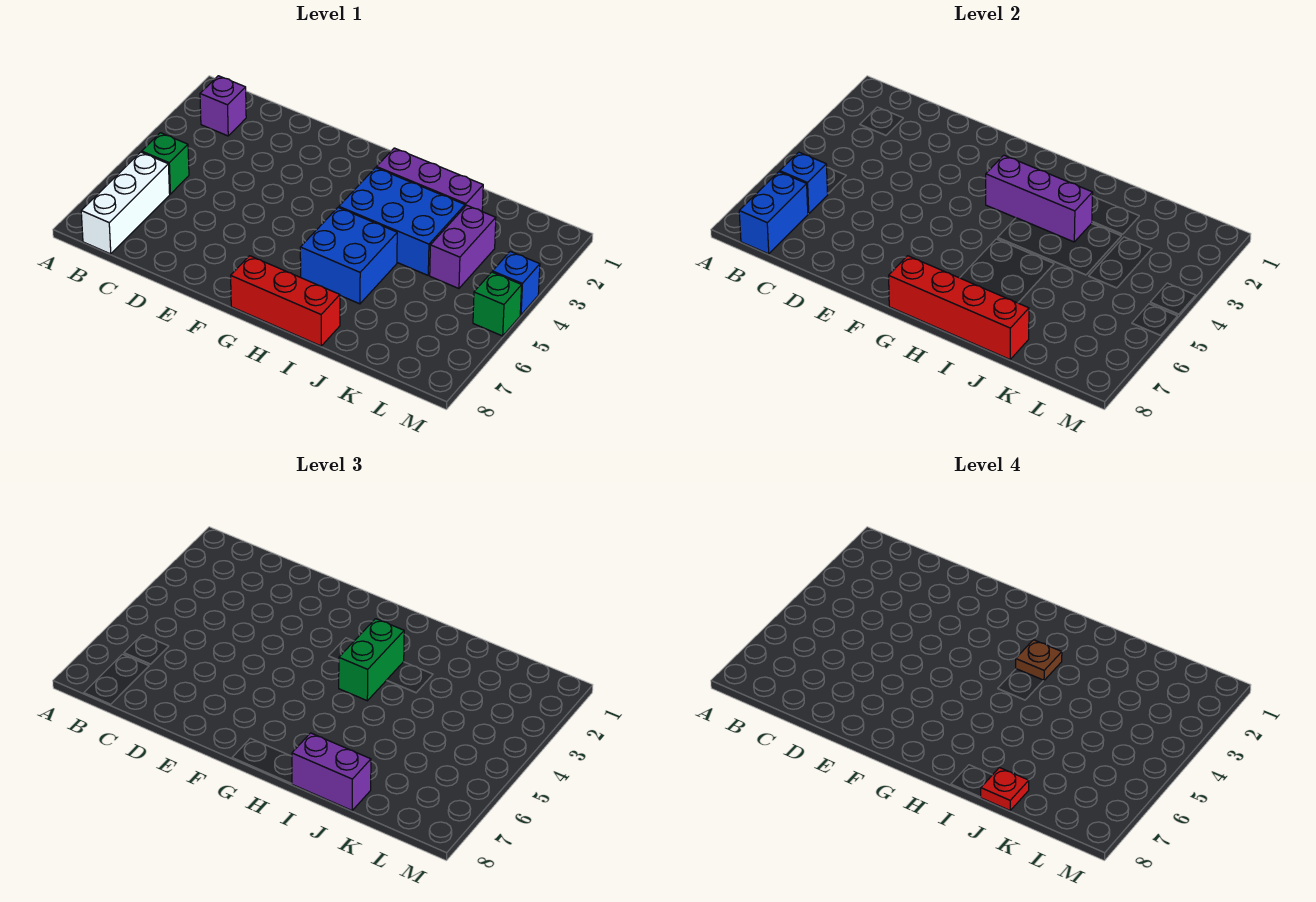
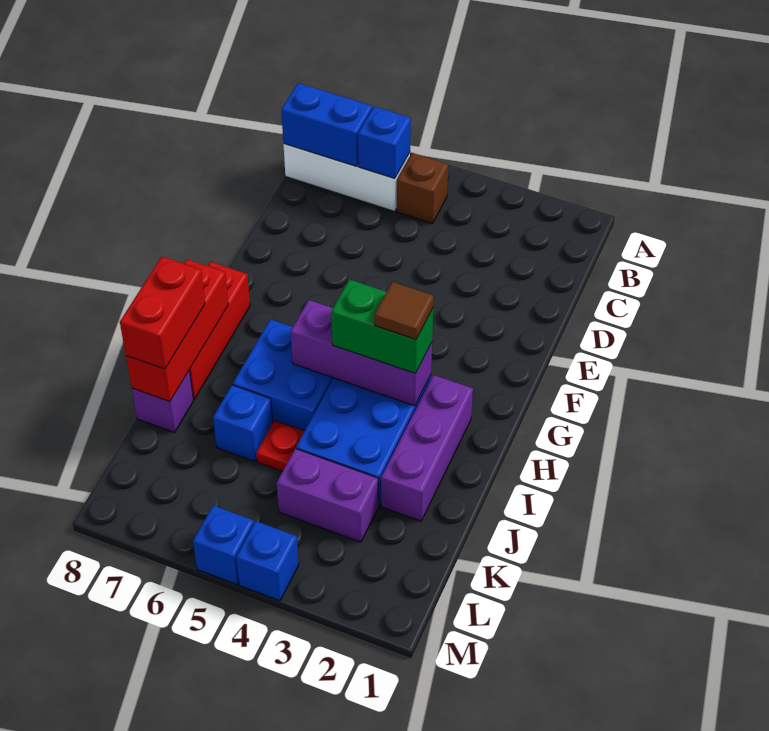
purple 1x1 brick [200,76,246,136] -> purple 1x1 brick moved to [132,371,194,432]
green 1x1 brick [142,133,189,194] -> brown 1x1 brick [397,153,448,224]
purple 1x3 brick [986,155,1093,242] -> purple 1x3 brick turned to [291,300,432,406]
red 1x4 brick [889,256,1029,359] -> red 1x3 brick [126,259,228,402]
brown 1x1 plate [1016,640,1062,681] -> brown 1x1 tile [374,282,434,340]
purple 1x2 brick [292,733,371,810] -> red 1x2 brick [120,257,205,369]
none -> blue 1x1 brick [213,385,273,461]
red 1x1 plate [981,768,1029,810] -> red 1x1 plate moved to [256,420,304,471]
green 1x1 brick [473,272,522,336] -> blue 1x1 brick [193,505,254,585]

